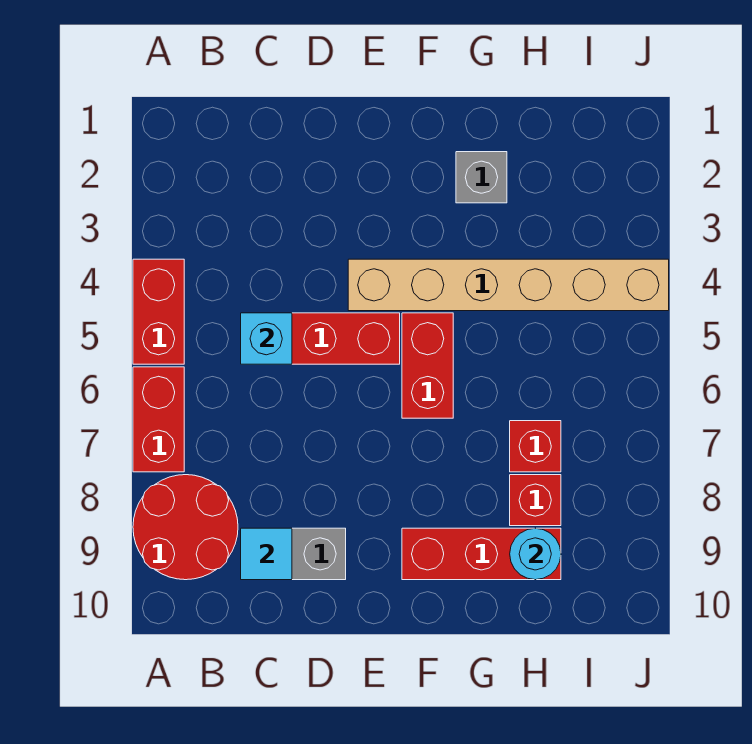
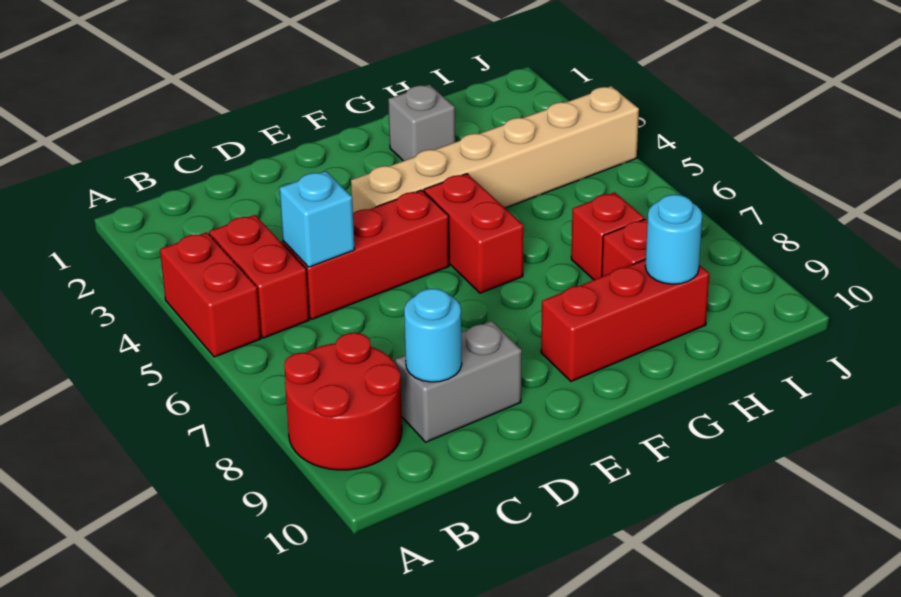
red 1x2 brick [133,367,184,472] -> red 1x2 brick moved to [209,215,309,338]
cyan 1x1 tile [241,528,292,580] -> cyan 1x1 round brick [404,289,462,382]

